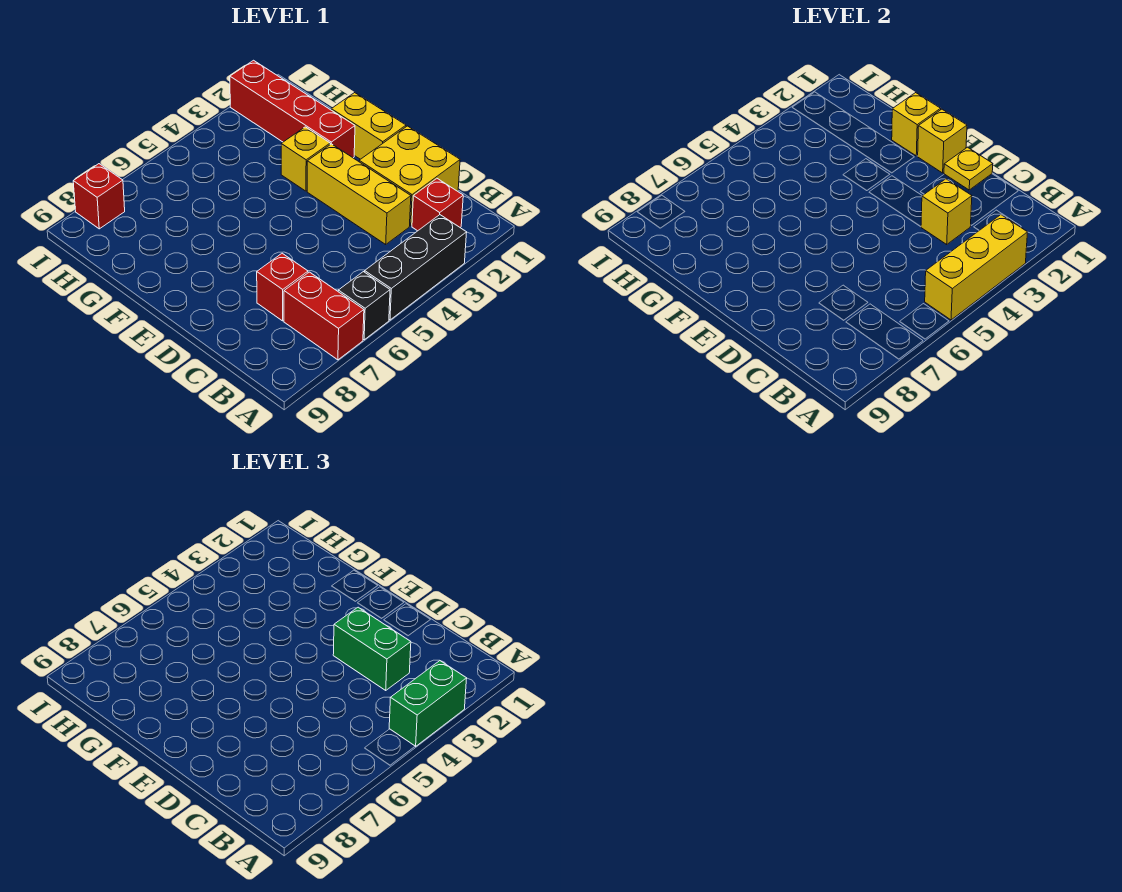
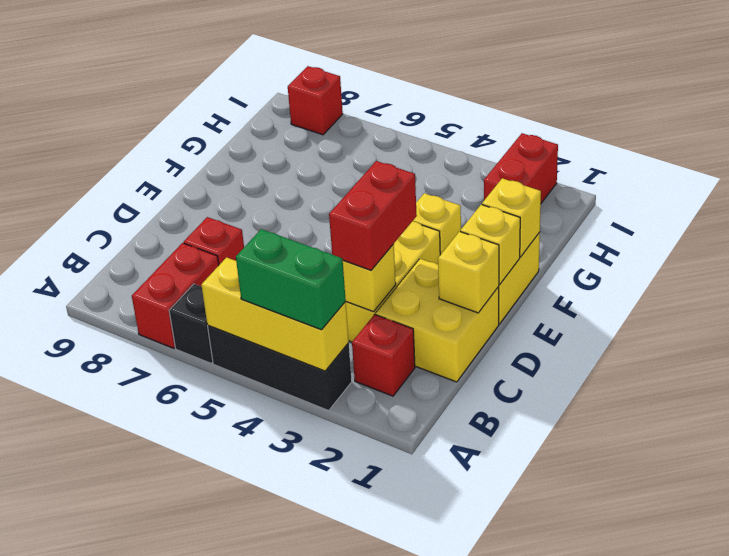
green 1x2 brick [333,607,411,690] -> red 1x2 brick [329,161,417,270]
yellow 1x1 plate [944,147,993,190] -> yellow 1x1 brick [438,232,499,313]
red 1x4 brick [230,60,355,158] -> red 1x2 brick [484,133,558,203]

